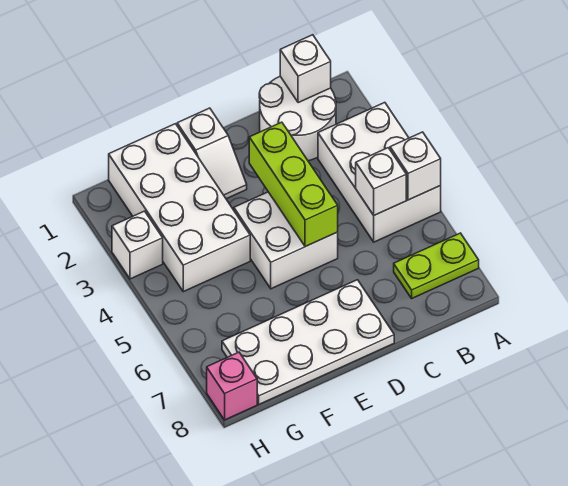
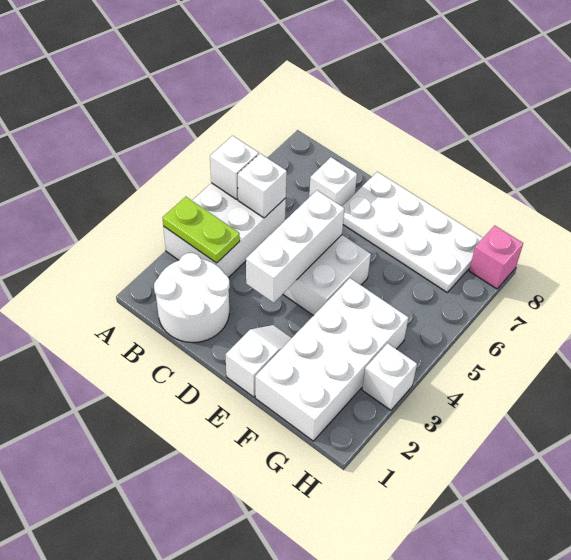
lime 1x2 plate [394,233,479,298] -> lime 1x2 plate moved to [163,197,240,263]
white 1x1 brick [280,35,331,103] -> white 1x1 brick moved to [309,157,357,206]
lime 1x3 brick [249,122,338,247] -> white 1x3 brick [246,190,345,303]

